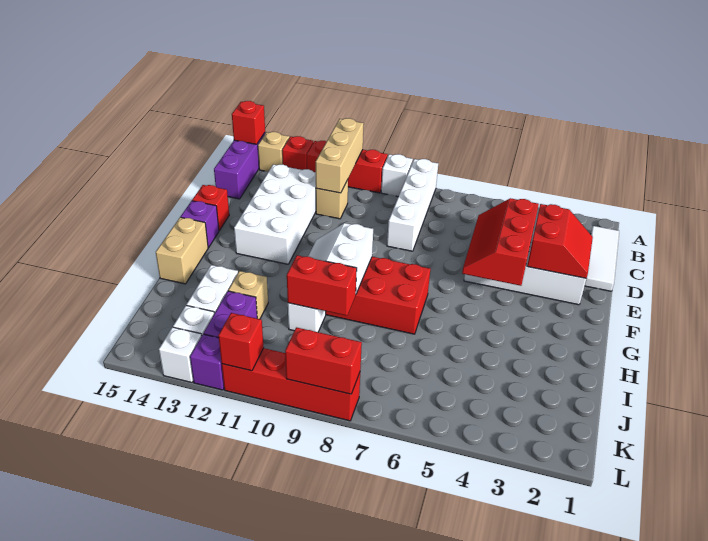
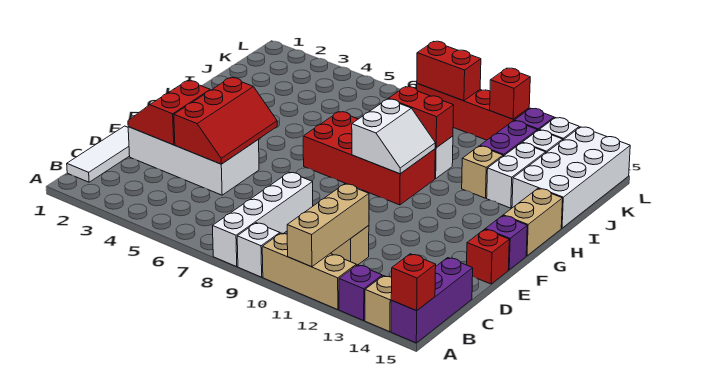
red 1x3 brick [307,141,388,193] -> tan 1x3 brick [262,233,356,310]
red 1x1 brick [282,136,313,170] -> purple 1x1 brick [339,265,382,321]
white 2x4 brick [234,164,316,264] -> white 2x4 brick moved to [512,127,630,228]

